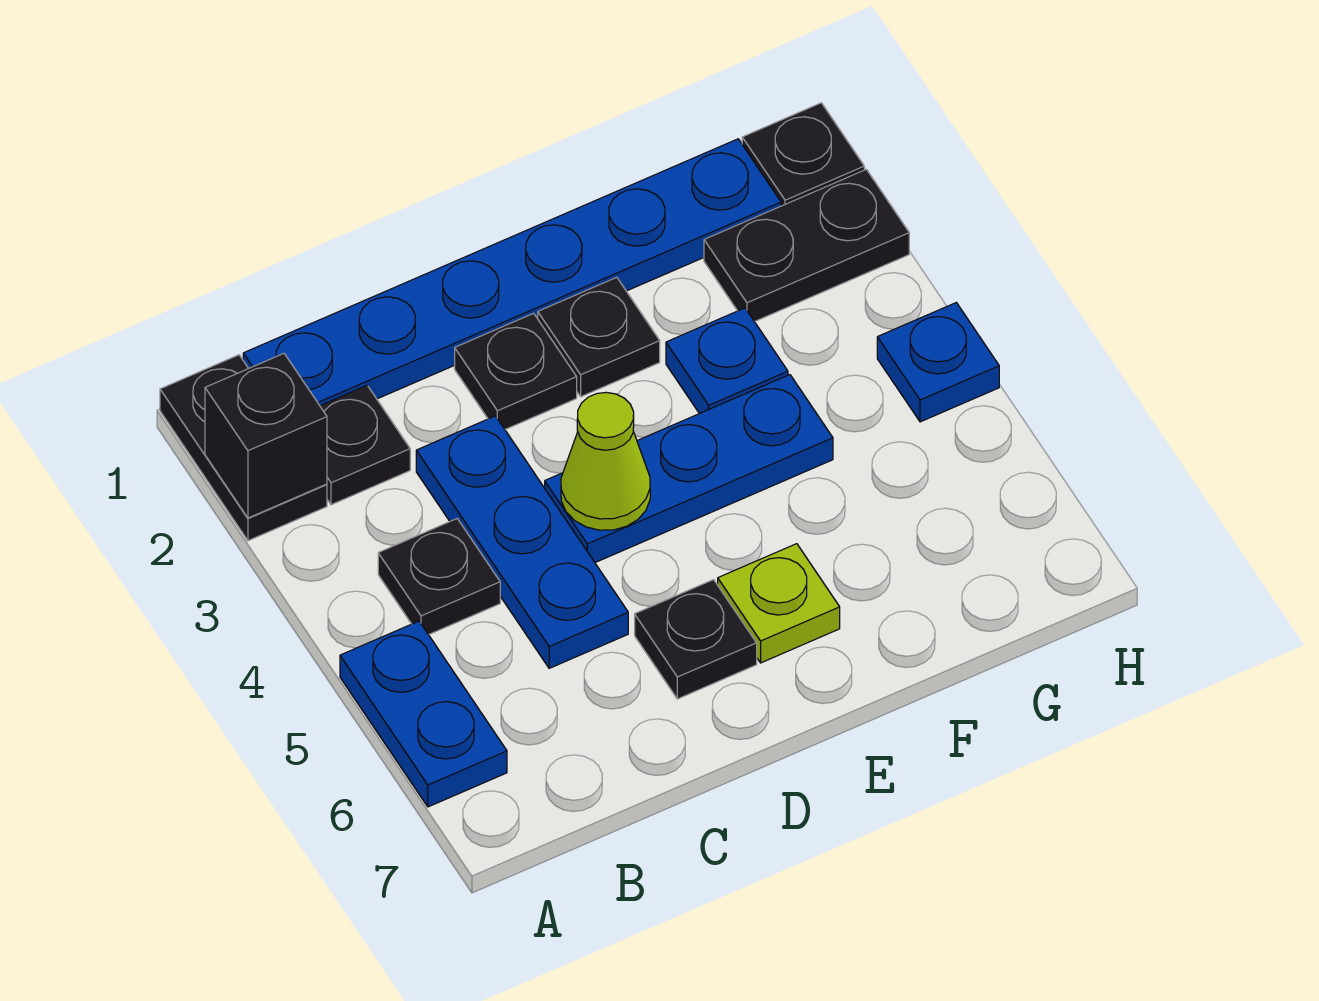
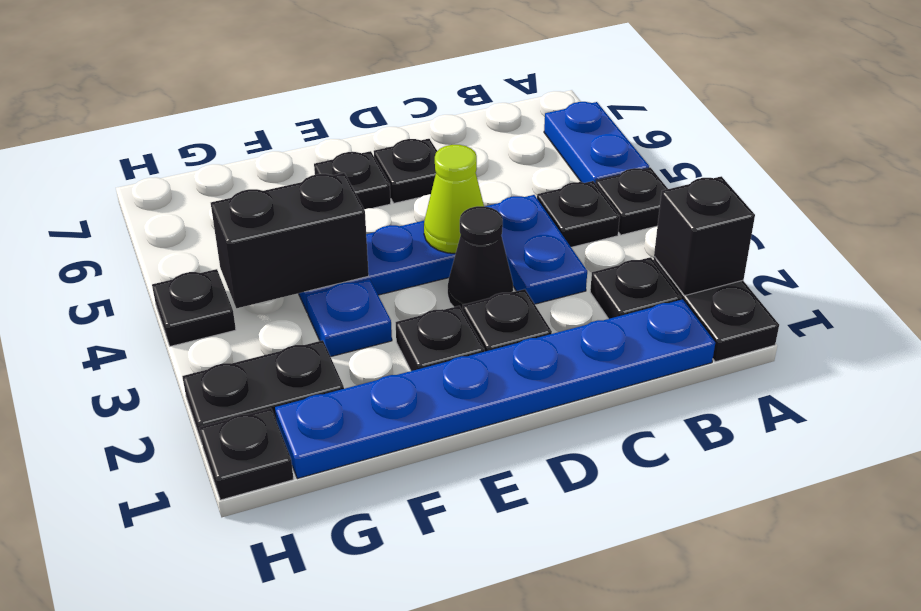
none -> black 1x1 plate [596,168,668,235]
blue 1x3 plate [416,416,628,668] -> blue 1x2 plate [485,195,587,304]
none -> black 1x1 cone [448,206,513,311]
lime 1x1 plate [718,544,840,663] -> black 1x1 plate [314,151,391,209]
none -> black 1x2 brick [211,173,369,308]
blue 1x1 plate [877,303,999,422] -> black 1x1 plate [152,269,236,346]

